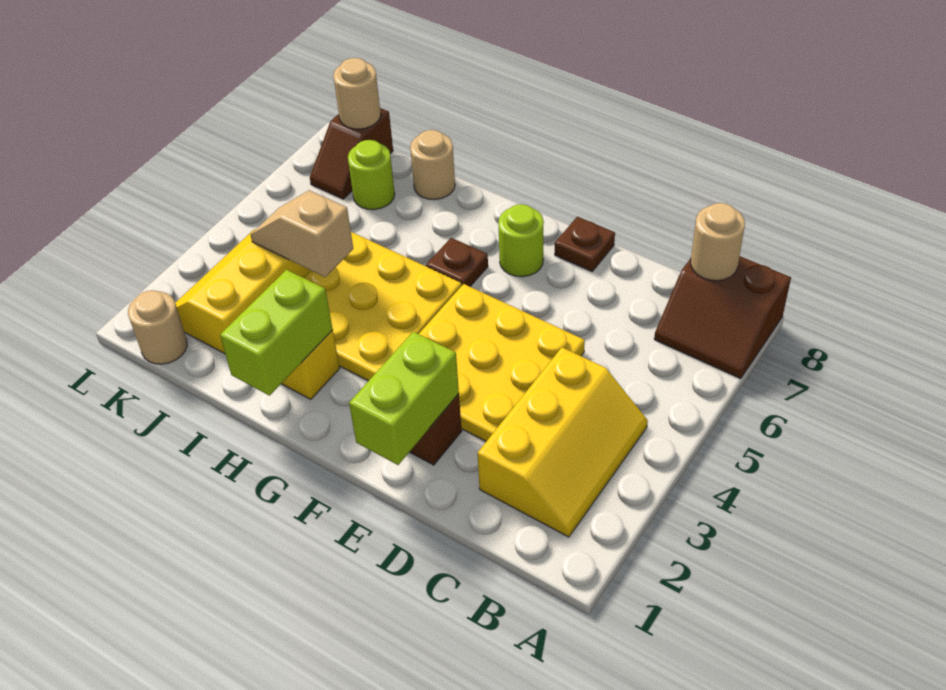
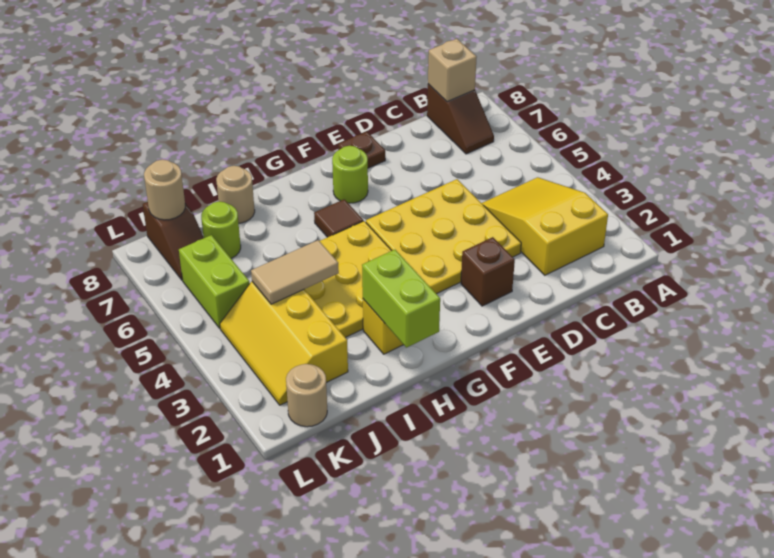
brown 2x2 slope [654,256,791,379] -> brown 1x2 slope [427,84,494,154]
yellow 2x3 slope [477,347,648,537] -> yellow 2x3 slope turned to [482,177,608,275]
tan 1x1 round brick [691,203,745,281] -> tan 1x1 brick [428,39,477,102]
lime 1x2 brick [349,332,459,465] -> lime 1x2 brick moved to [179,235,250,328]
brown 1x1 plate [426,238,488,286] -> brown 1x1 tile [314,199,363,237]
tan 1x2 slope [250,190,353,277] -> tan 1x2 tile [251,240,339,304]

